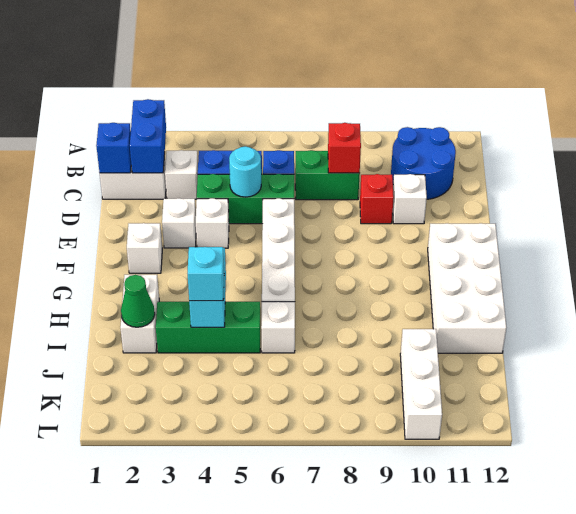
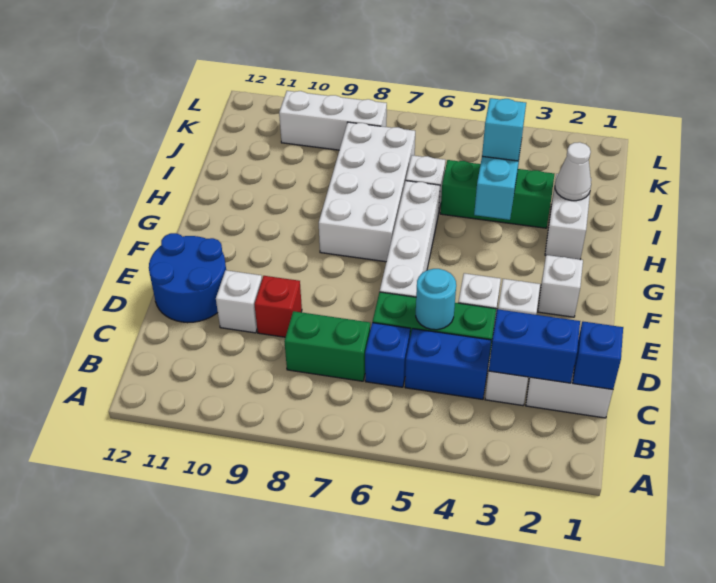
blue 1x2 brick [130,99,166,173] -> blue 1x2 brick turned to [489,309,580,383]
blue 2x2 round brick [391,127,456,199] -> blue 2x2 round brick moved to [149,233,226,323]
red 1x1 brick [328,123,361,173] -> none
white 2x4 brick [428,223,506,353] -> white 2x4 brick moved to [319,122,415,262]
green 1x1 cone [121,275,155,327] -> white 1x1 cone [555,142,591,201]
white 1x3 brick [400,329,442,439] -> white 1x3 brick turned to [279,91,387,150]

